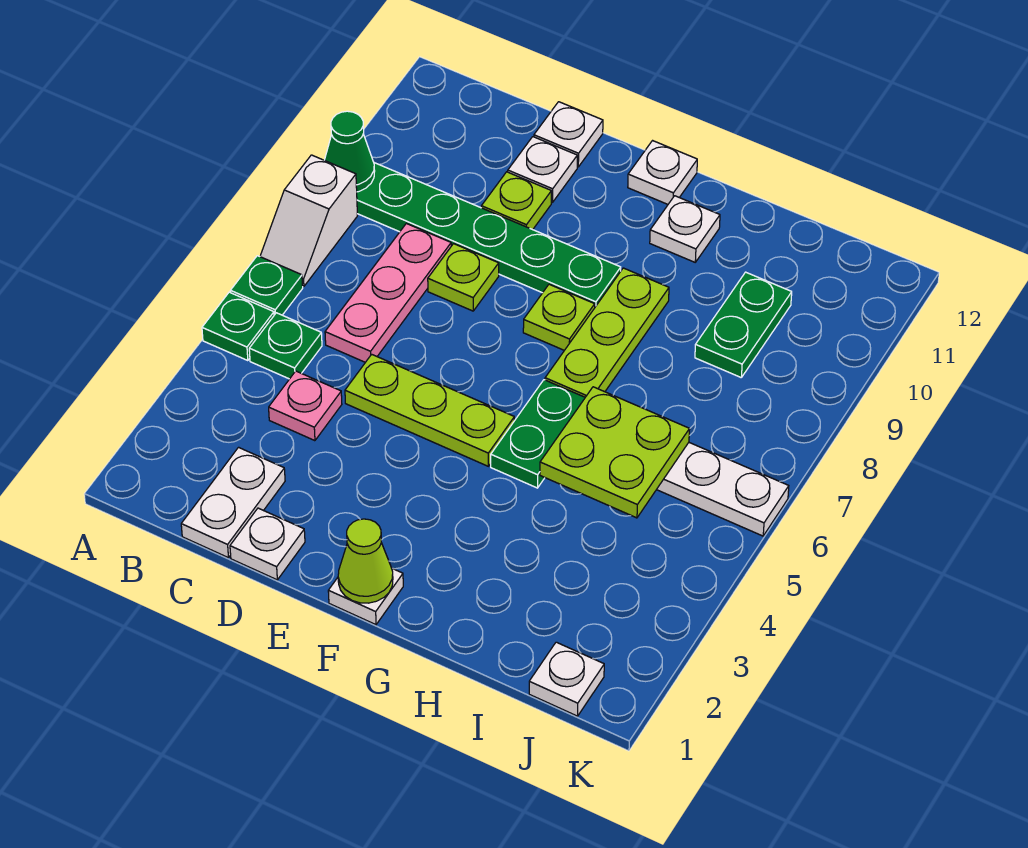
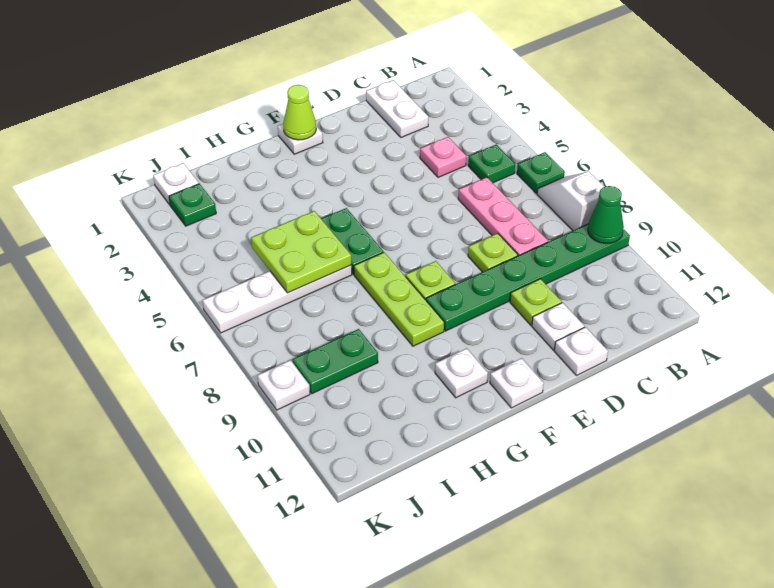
green 1x1 plate [202,292,274,361] -> green 1x1 plate moved to [169,184,216,226]
white 1x1 plate [230,508,305,580] -> white 1x1 plate moved to [258,360,310,410]
lime 1x3 plate [345,354,514,466] -> none
green 1x2 plate [695,272,792,377] -> green 1x2 plate turned to [292,329,378,394]

